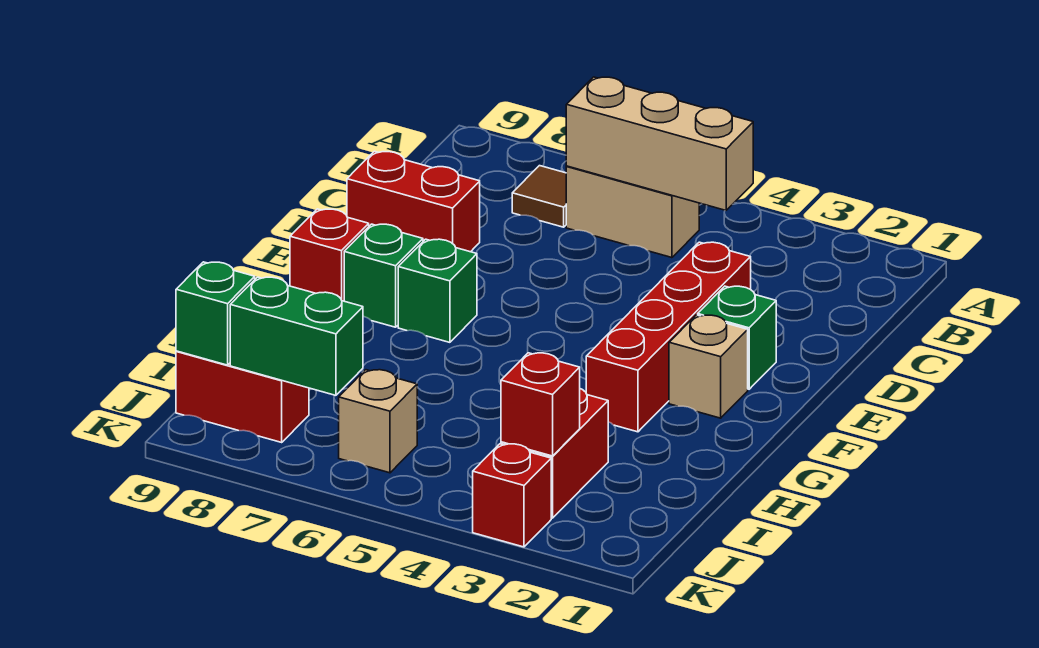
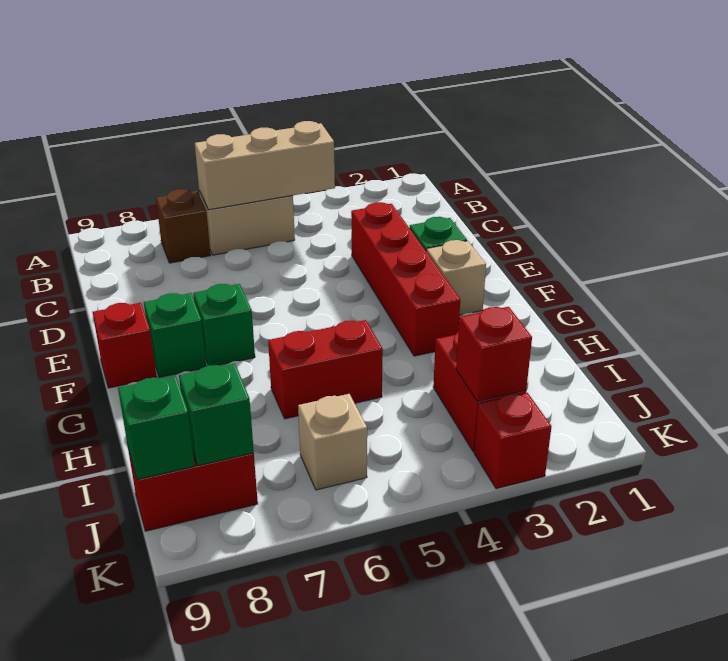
brown 1x1 tile [512,166,566,227] -> brown 1x1 brick [156,189,211,263]
red 1x2 brick [347,151,480,252] -> red 1x2 brick moved to [268,320,383,419]
green 1x2 brick [230,277,363,395] -> green 1x1 brick [179,364,254,466]

